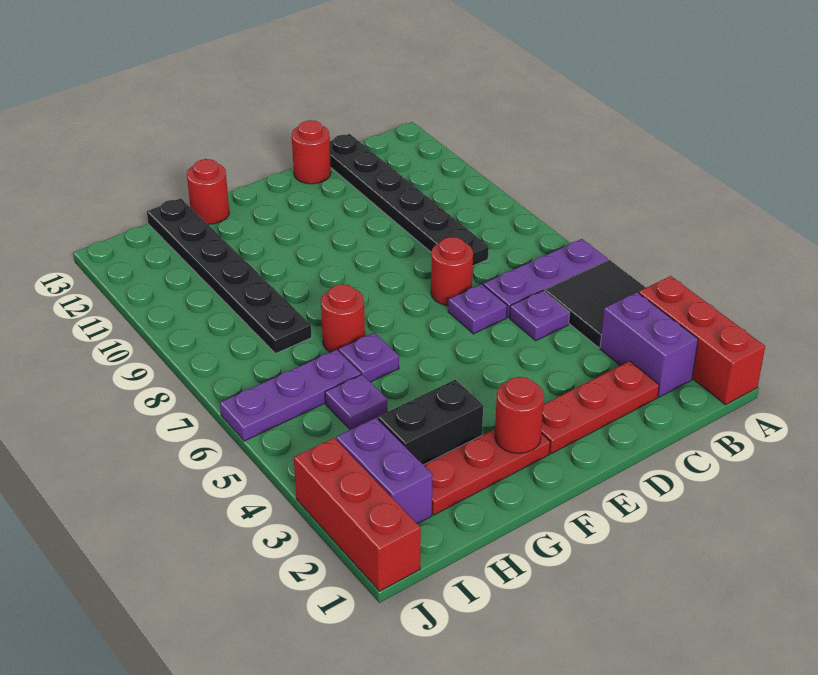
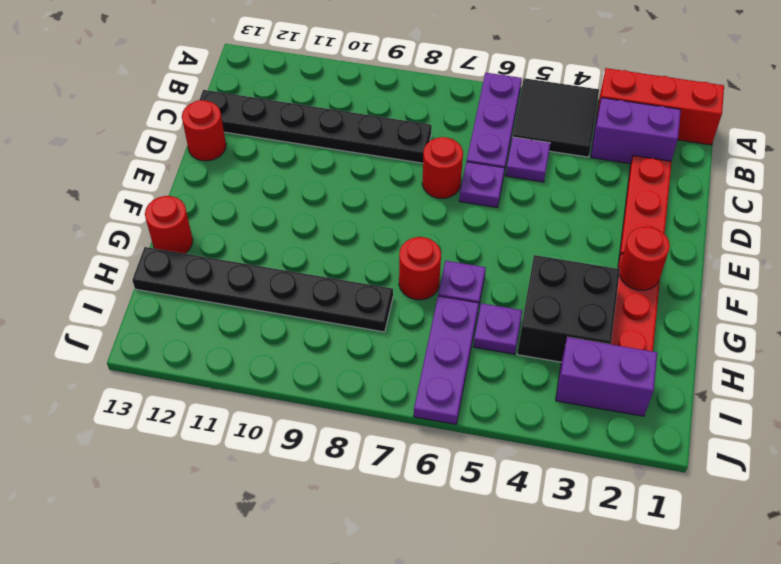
black 1x2 brick [378,380,483,465] -> black 2x2 brick [517,255,620,362]
red 1x3 brick [294,438,421,591] -> none

